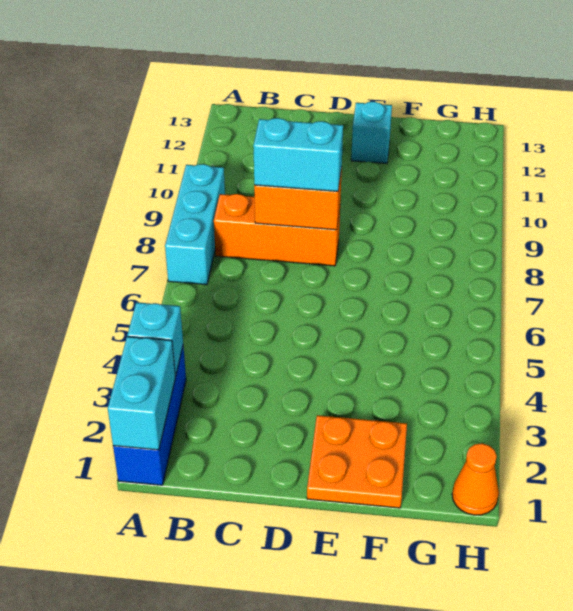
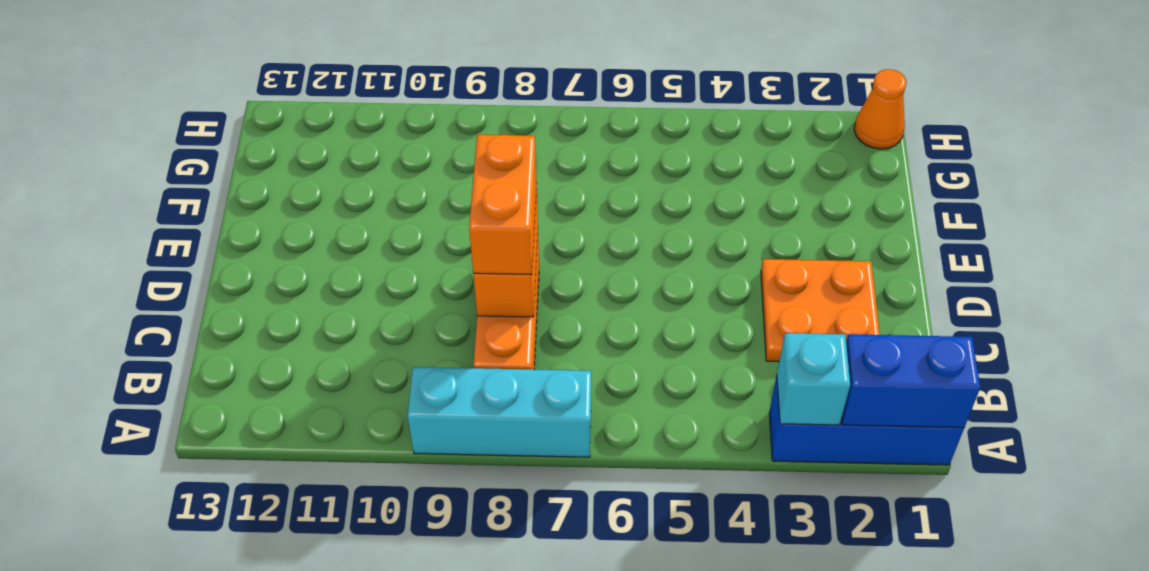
cyan 1x2 brick [108,337,175,450] -> blue 1x2 brick [842,334,980,428]
cyan 1x2 brick [253,118,343,191] -> orange 1x2 brick [469,135,537,275]
orange 2x2 plate [307,415,407,508] -> orange 2x2 plate moved to [761,259,880,362]
cyan 1x1 brick [351,102,392,163] -> none

